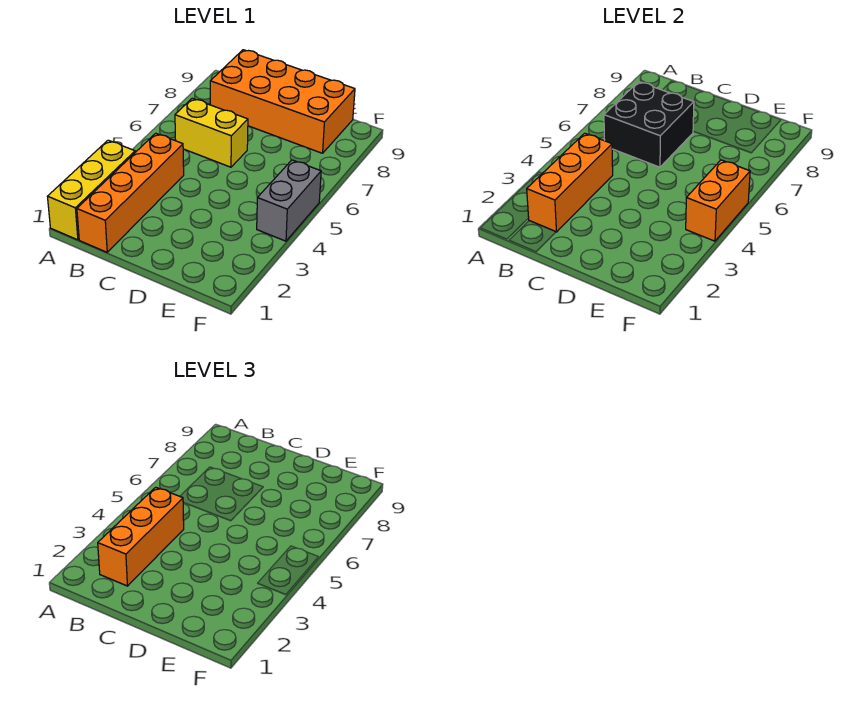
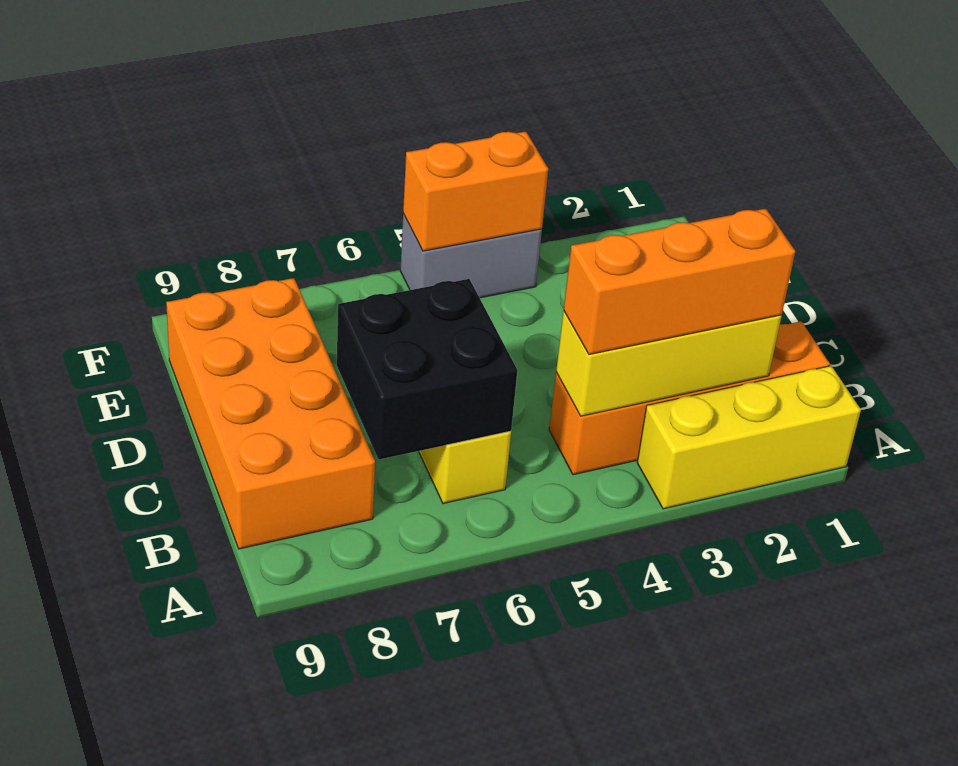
orange 1x3 brick [527,133,613,232] -> yellow 1x3 brick [556,311,781,416]

